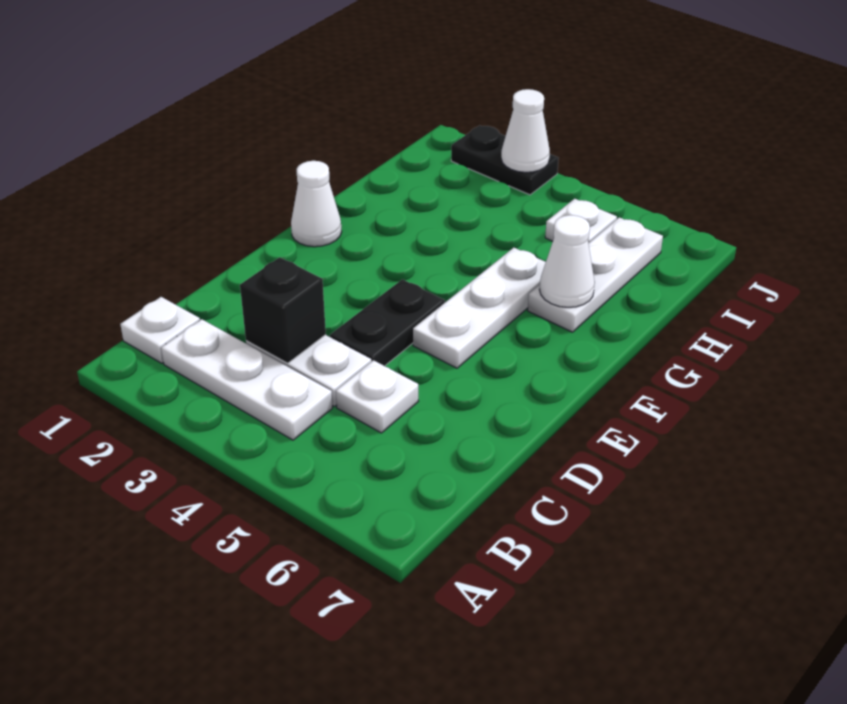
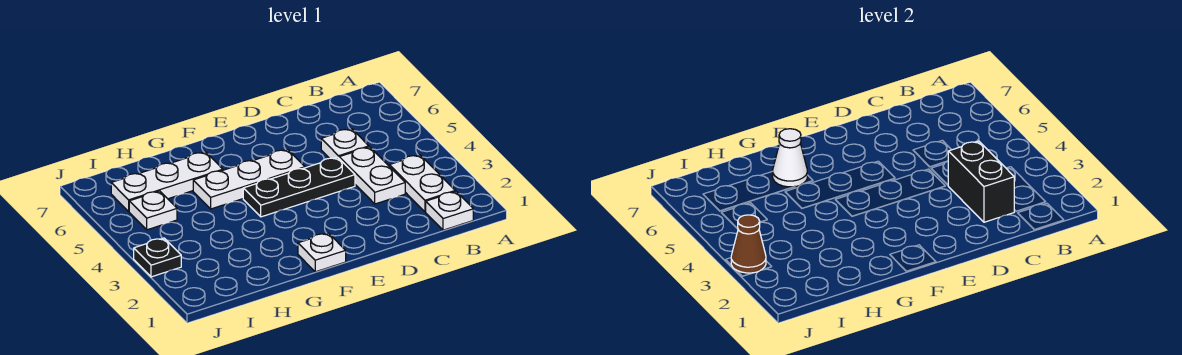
white 1x3 plate [161,319,332,440] -> white 1x2 plate [389,155,455,212]
black 1x1 brick [240,257,326,363] -> black 1x2 brick [948,141,1014,222]
black 1x2 plate [330,279,445,366] -> black 1x3 plate [243,157,355,217]
white 1x1 cone [291,161,342,247] -> white 1x1 plate [298,233,346,272]
black 1x2 plate [451,125,559,195] -> black 1x1 plate [134,238,181,277]
white 1x1 cone [501,89,550,172] -> brown 1x1 cone [731,215,766,273]

